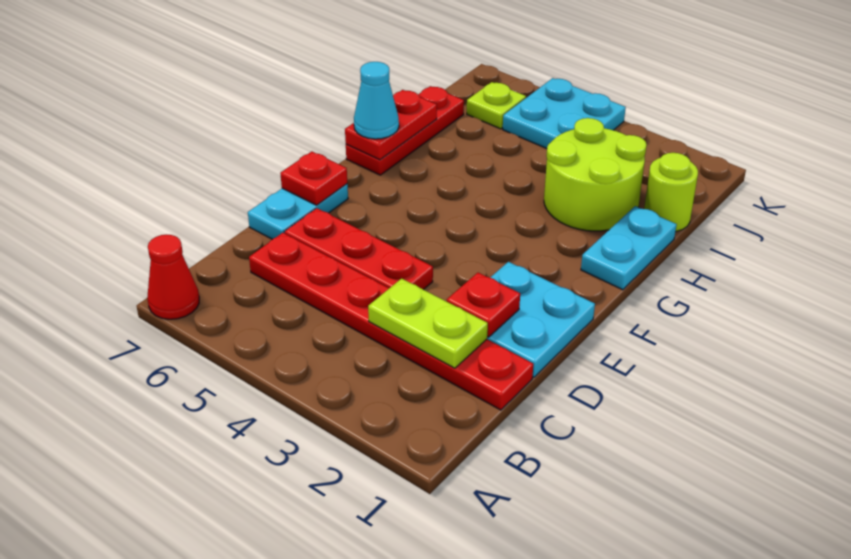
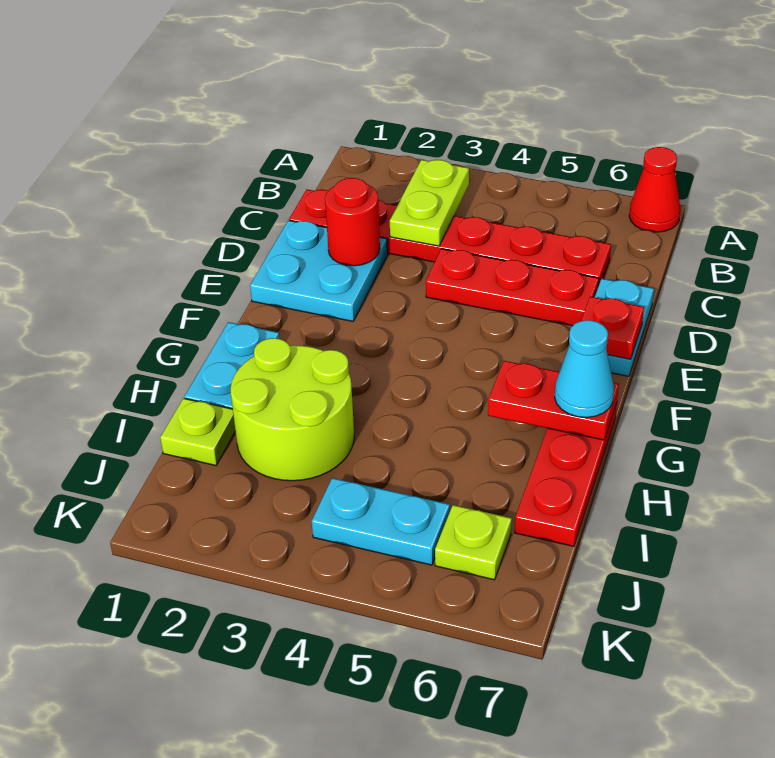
lime 1x2 plate [368,279,488,368] -> lime 1x2 plate turned to [390,160,469,246]
red 1x1 plate [447,273,520,337] -> red 1x1 round brick [325,178,380,266]
red 1x2 plate [345,90,437,160] -> red 1x2 plate turned to [488,361,619,440]
lime 1x1 round brick [644,153,698,232] -> lime 1x1 plate [160,398,235,465]
cyan 2x2 plate [503,78,626,149] -> cyan 1x2 plate [312,478,450,565]

